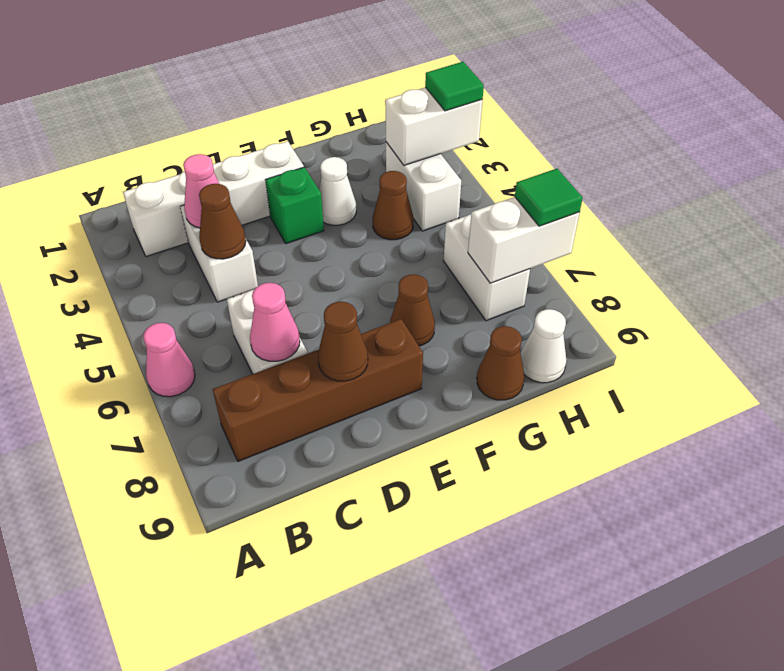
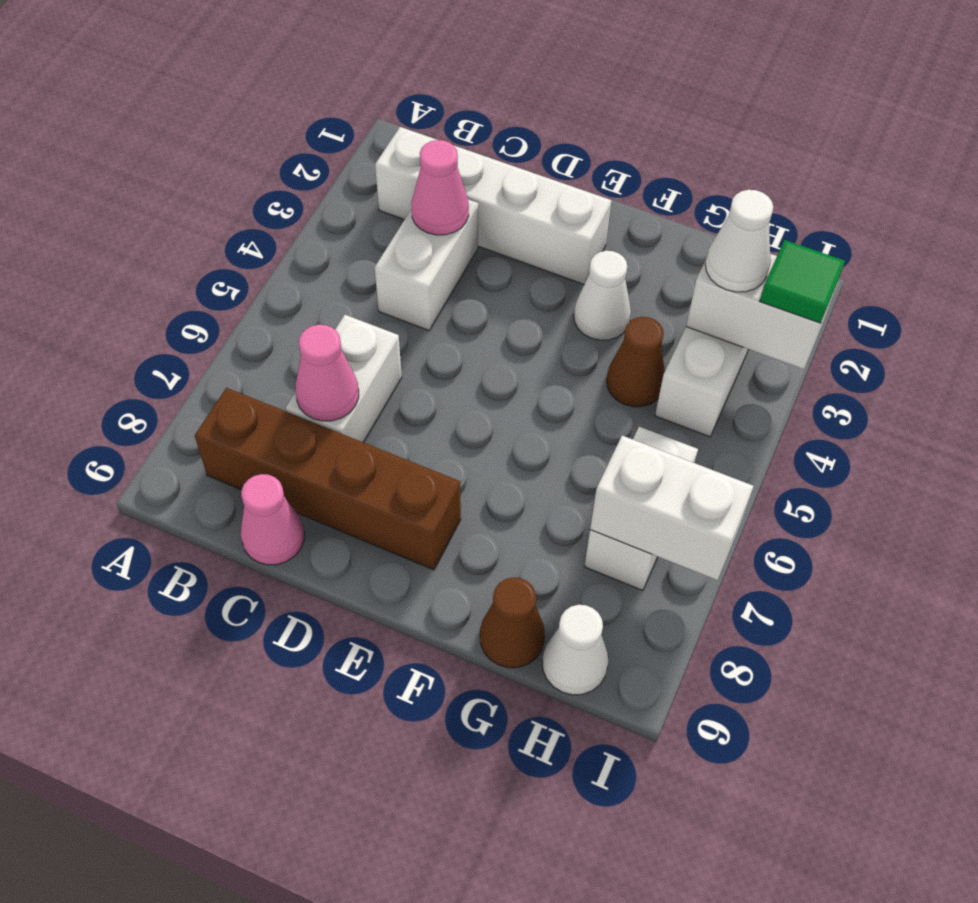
pink 1x1 cone [143,323,195,397] -> pink 1x1 cone moved to [241,474,304,565]
brown 1x1 cone [199,184,246,259] -> none
brown 1x1 cone [318,302,368,381] -> none
green 1x1 brick [266,167,324,244] -> none
brown 1x1 cone [390,274,435,346] -> none
none -> white 1x1 cone [705,190,773,292]
green 1x1 tile [515,169,583,226] -> none

